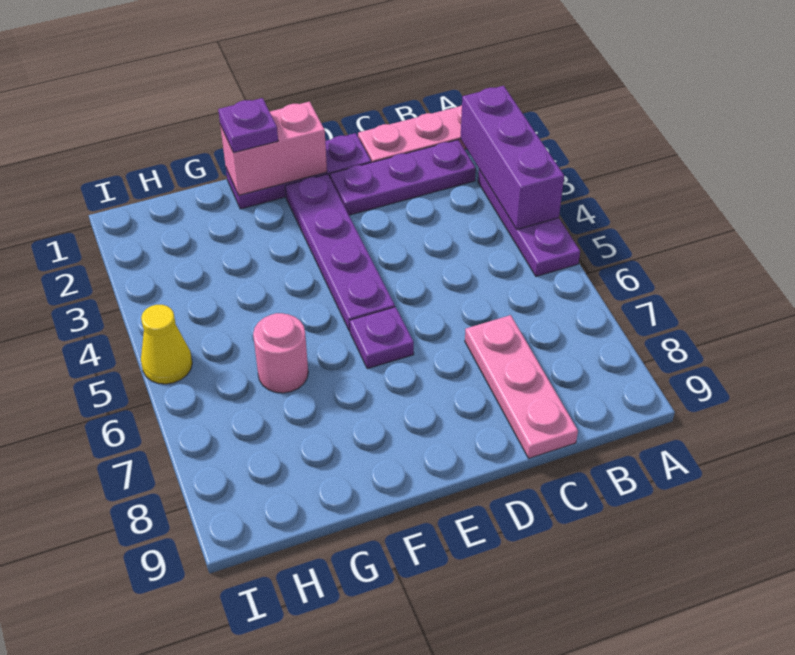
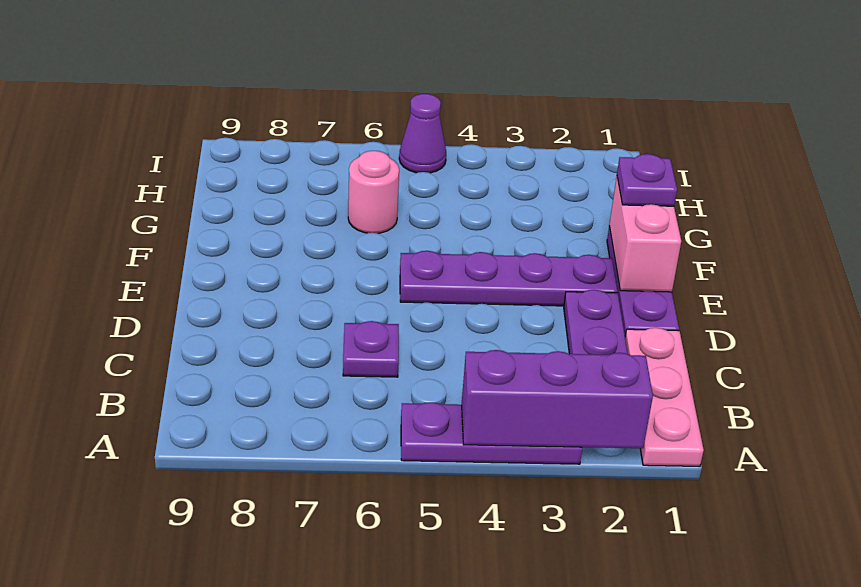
pink 1x3 plate [465,315,578,458] -> none
purple 1x1 plate [350,307,414,369] -> purple 1x1 plate moved to [343,321,399,377]
yellow 1x1 cone [141,305,192,384] -> purple 1x1 cone [399,94,446,173]

